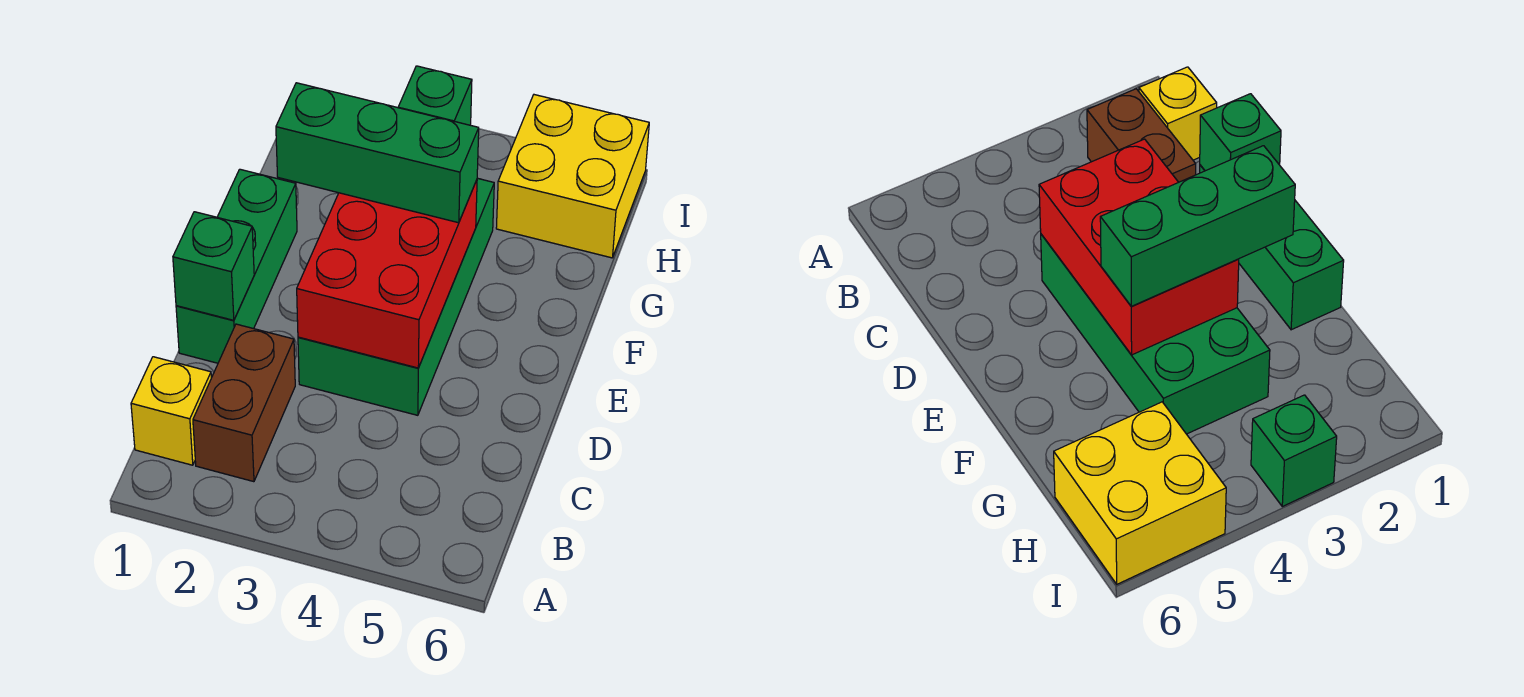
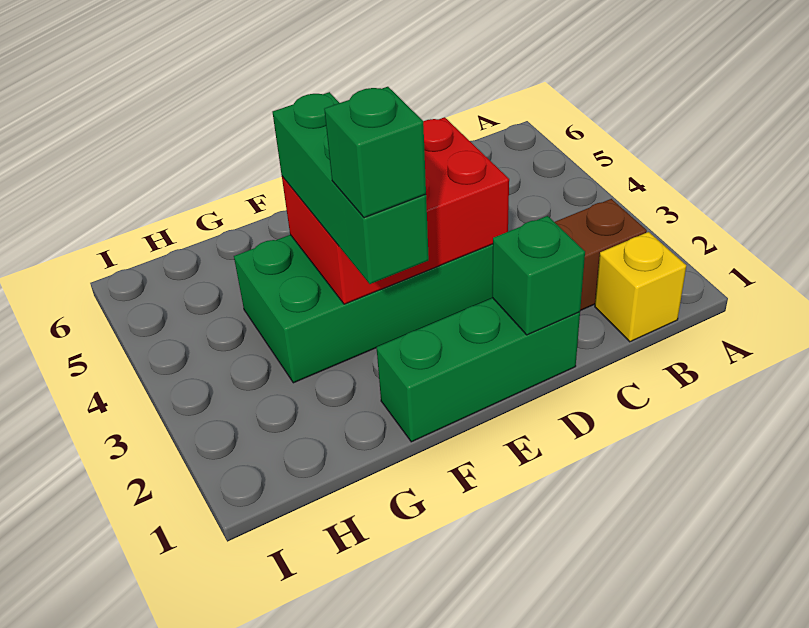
yellow 2x2 brick [496,95,649,258] -> none
green 1x1 brick [398,66,472,125] -> green 1x1 brick moved to [324,87,426,218]

